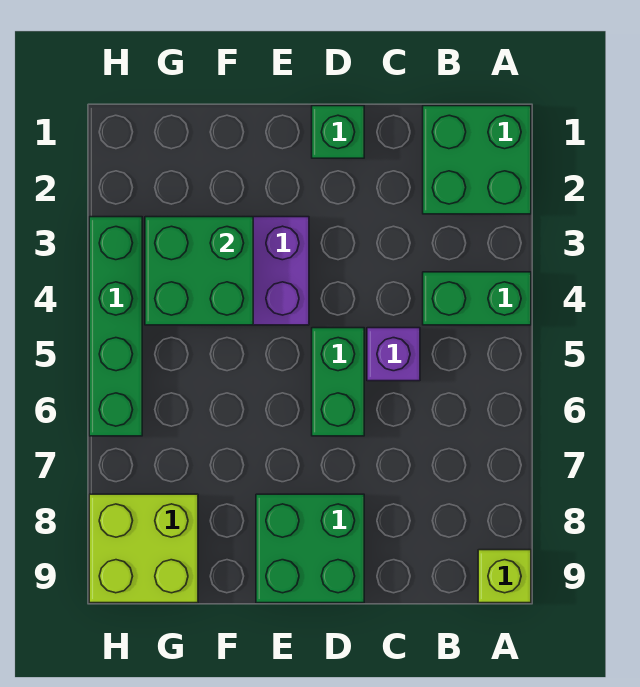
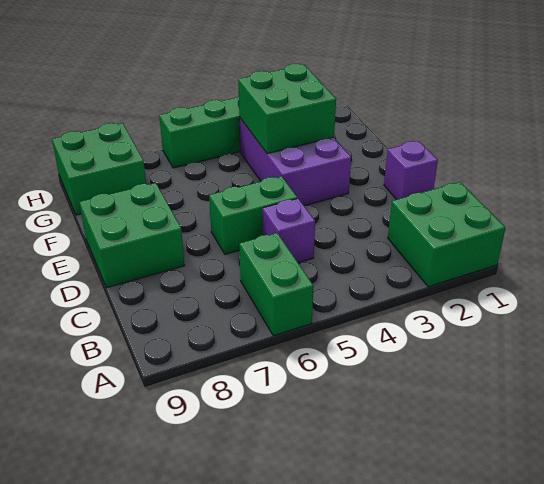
green 1x2 brick [423,272,531,325] -> green 1x2 brick moved to [239,233,313,336]
lime 1x1 brick [478,550,531,603] -> none
green 1x1 brick [312,106,364,158] -> purple 1x1 brick [384,141,438,200]
lime 2x2 brick [89,494,198,603] -> green 2x2 brick [52,123,146,215]

